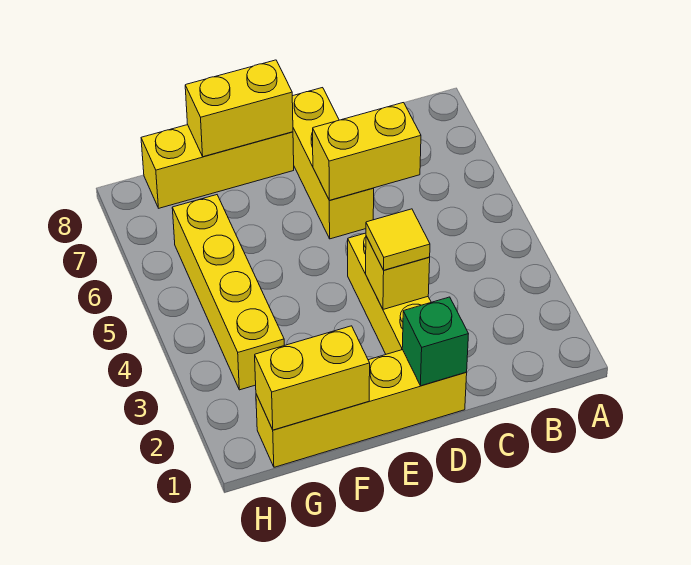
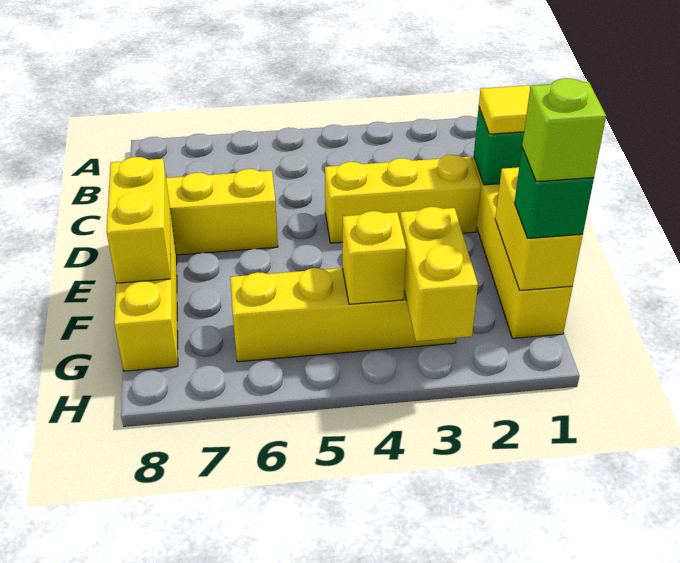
yellow 1x2 brick [313,103,421,200] -> yellow 1x2 brick moved to [400,207,478,341]
yellow 1x1 brick [366,236,430,309] -> yellow 1x1 brick moved to [342,211,406,304]
yellow 1x1 tile [366,209,430,270] -> yellow 1x1 tile moved to [479,85,530,134]
none -> green 1x1 brick [514,148,594,238]
none -> lime 1x1 brick [522,78,606,182]

